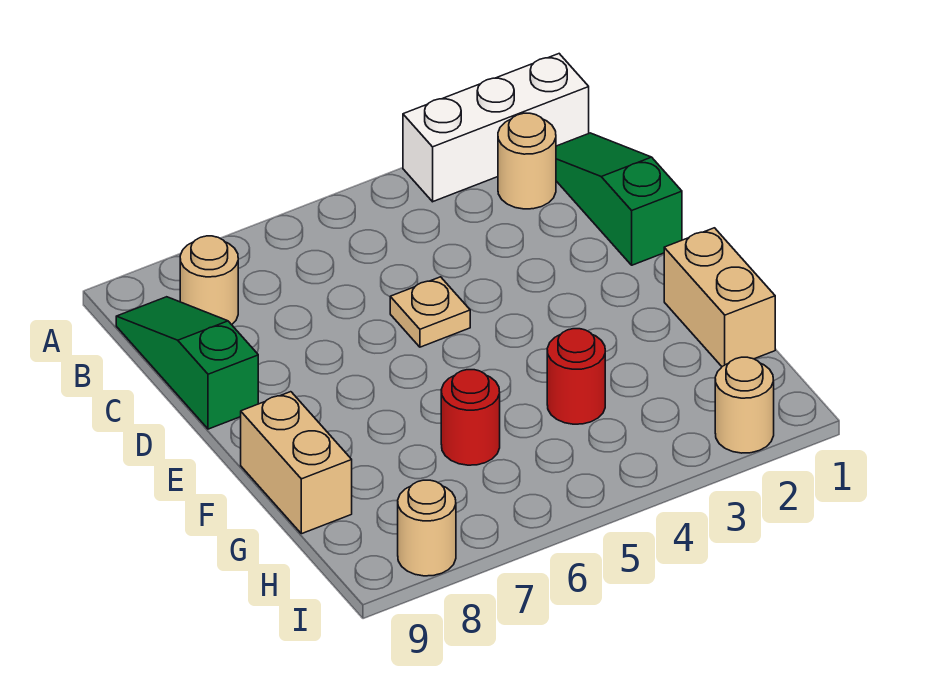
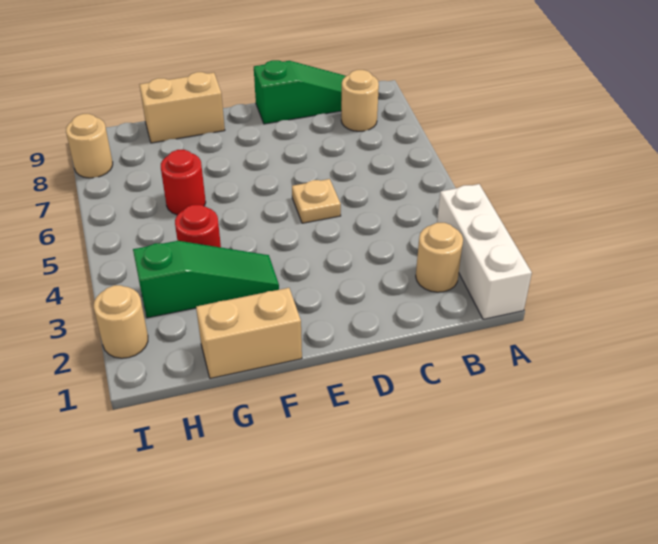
green 1x3 slope [556,133,682,265] -> green 1x3 slope moved to [133,241,279,318]

